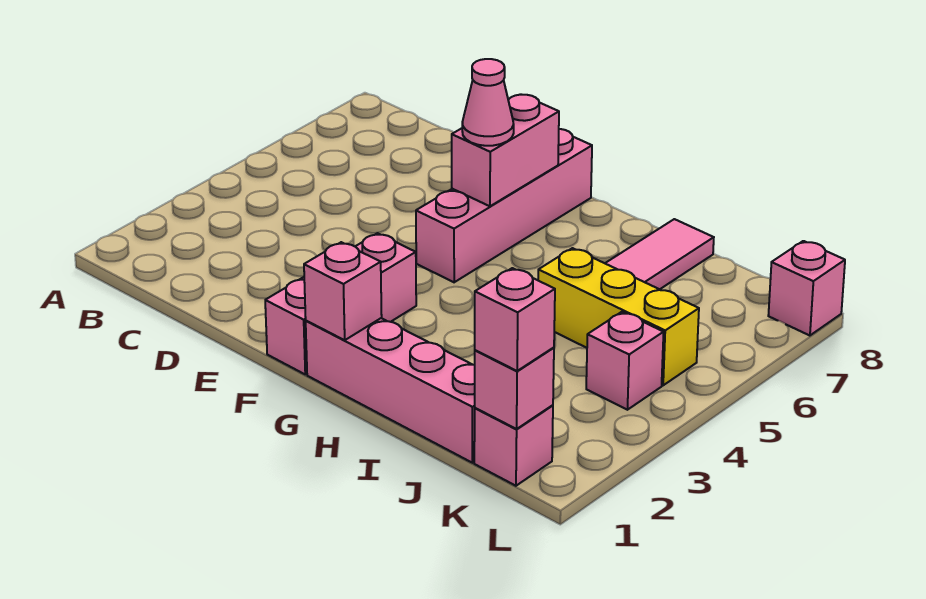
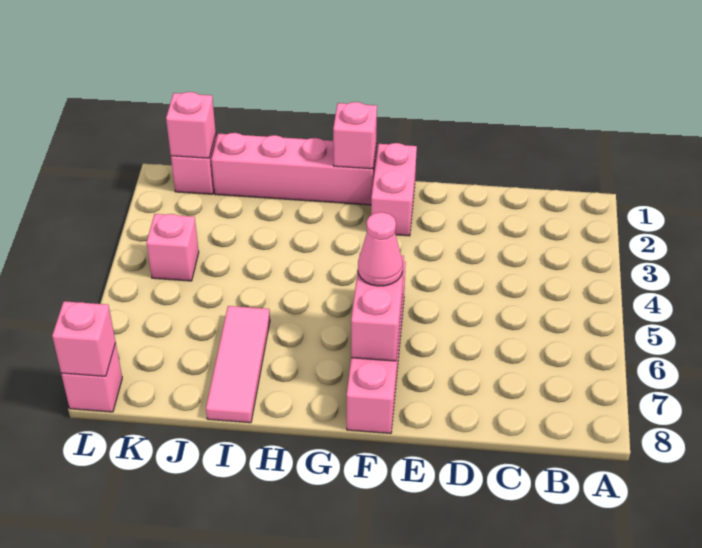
pink 1x3 brick [265,233,416,374] -> pink 1x2 brick [371,143,417,236]
yellow 1x3 brick [538,248,699,385] -> none
pink 1x1 brick [475,268,555,371] -> pink 1x1 brick moved to [52,301,116,376]

